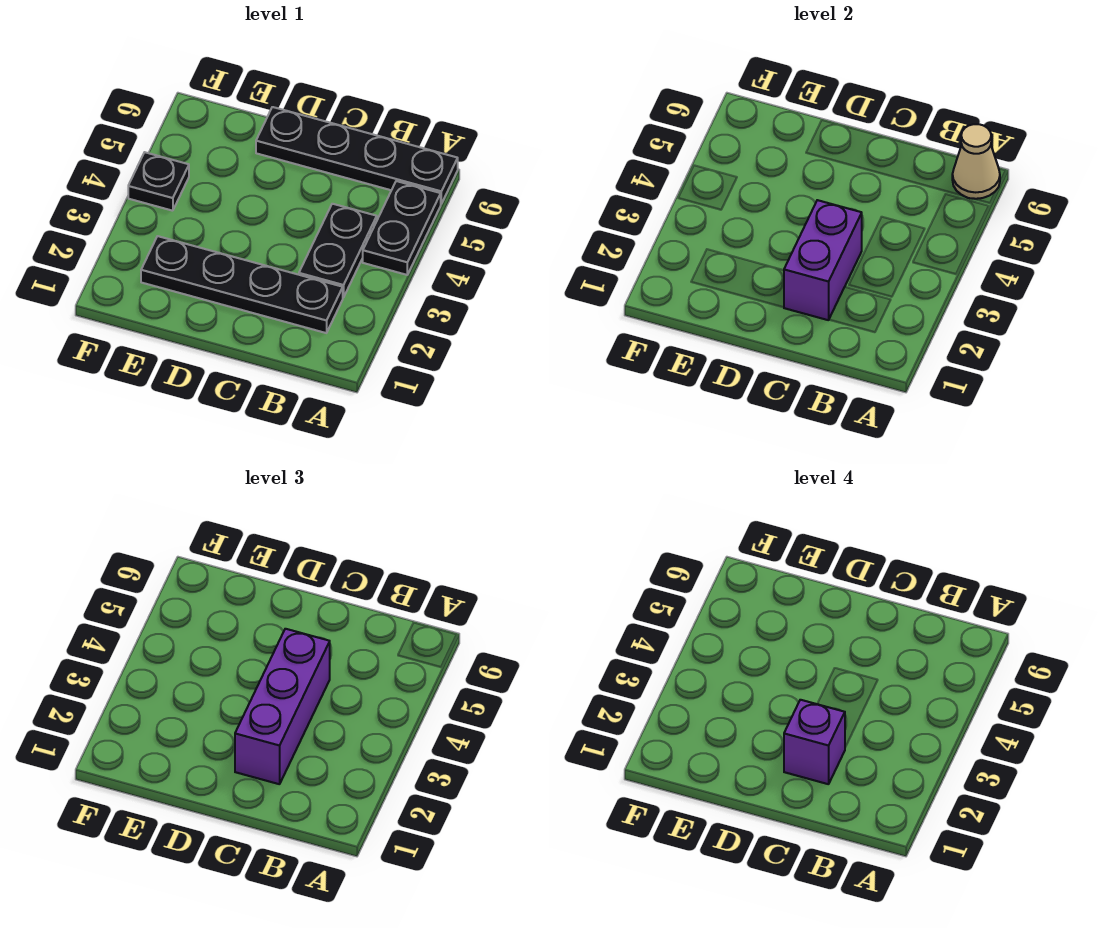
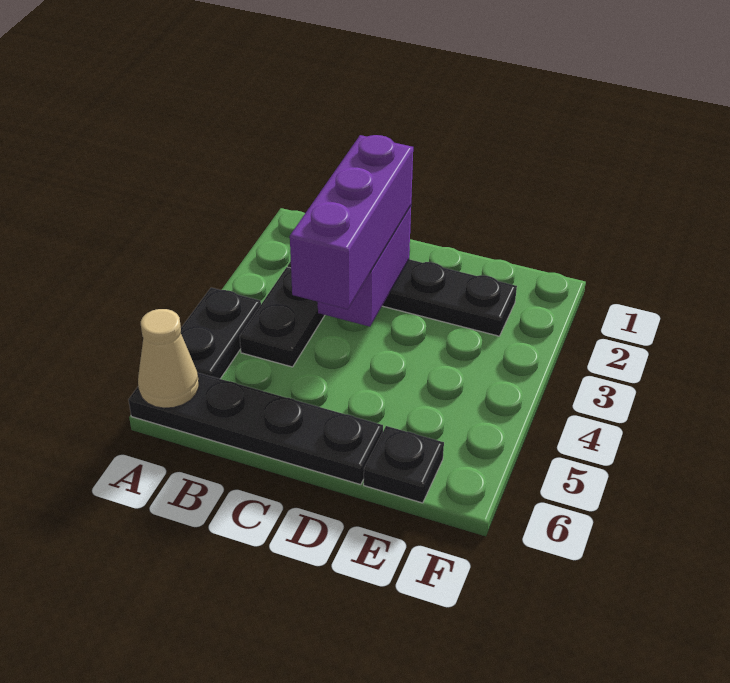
purple 1x1 brick [784,700,845,784] -> none
black 1x1 plate [128,152,189,211] -> black 1x1 plate moved to [364,426,444,503]

